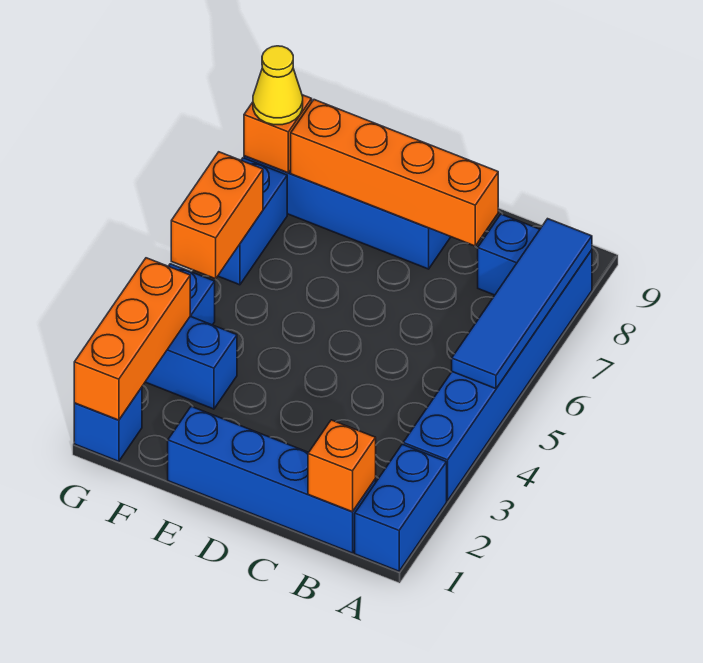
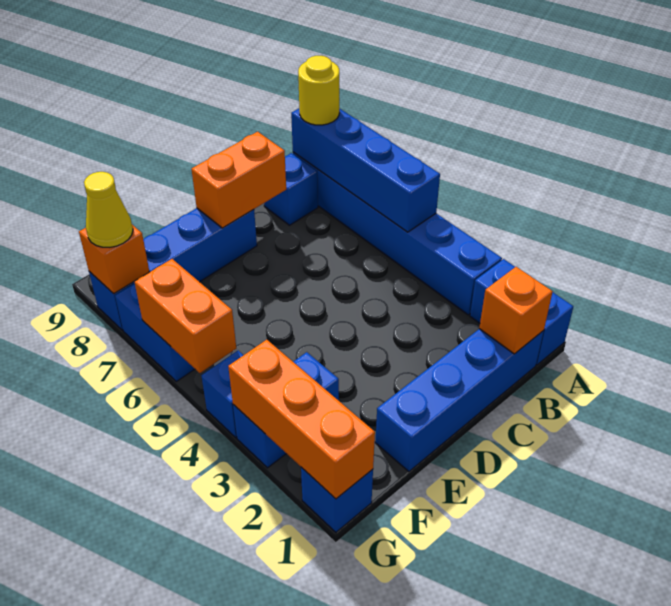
blue 1x4 tile [452,219,592,389] -> blue 1x4 brick [291,108,440,232]
none -> yellow 1x1 round brick [298,56,339,125]
orange 1x4 brick [291,100,498,246] -> orange 1x2 brick [191,132,286,228]

